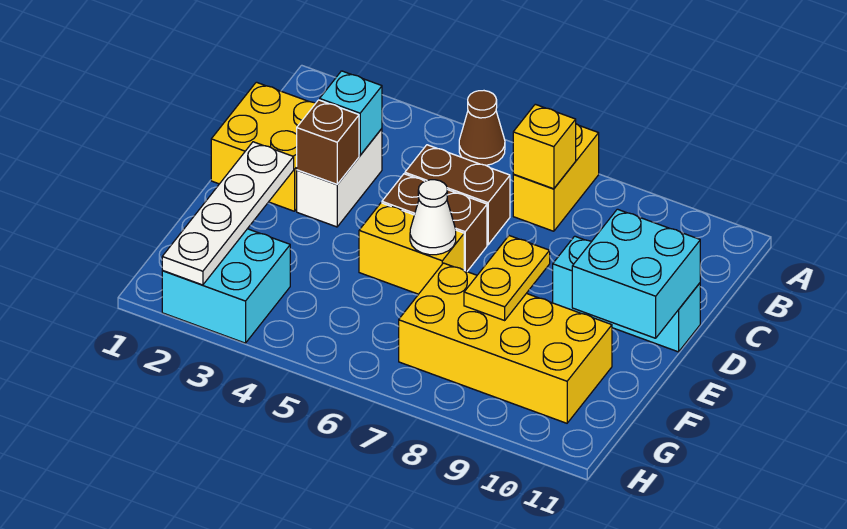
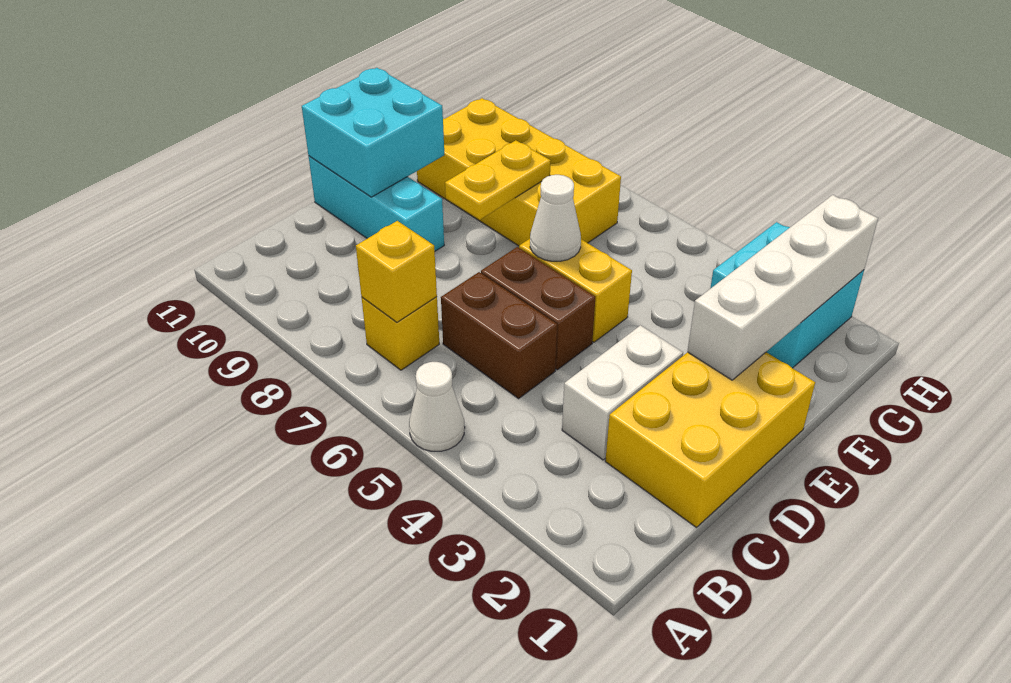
brown 1x1 cone [459,91,505,165] -> white 1x1 cone [409,362,465,451]
yellow 1x2 brick [513,124,599,231] -> yellow 1x1 brick [362,297,439,370]
yellow 2x2 brick [211,82,316,211] -> yellow 2x3 brick [605,352,815,527]
cyan 1x1 brick [320,71,382,155] -> none
brown 1x1 brick [297,100,359,184] -> none
white 1x4 plate [162,142,294,285] -> white 1x4 brick [687,195,878,380]

